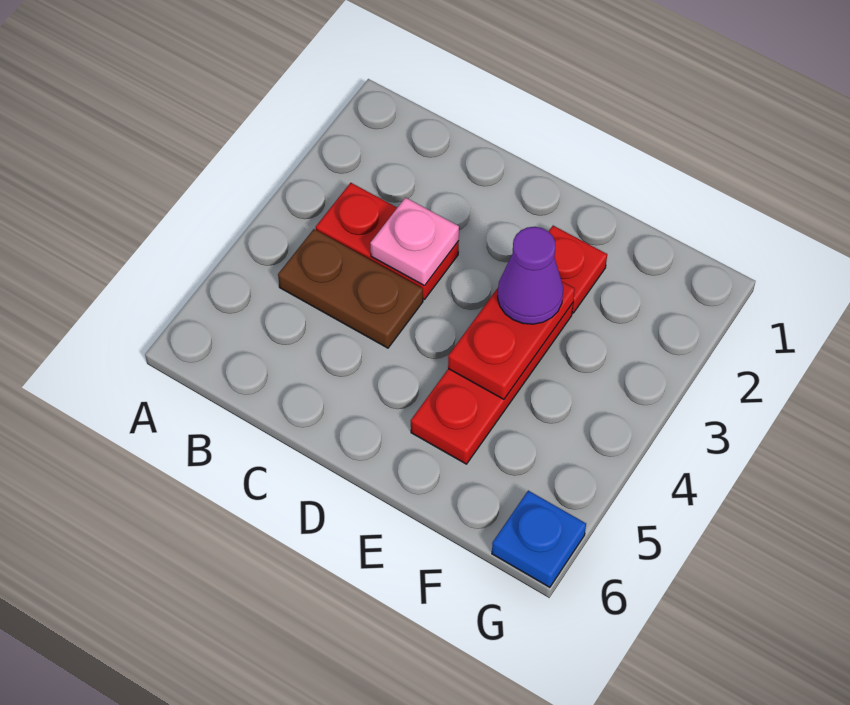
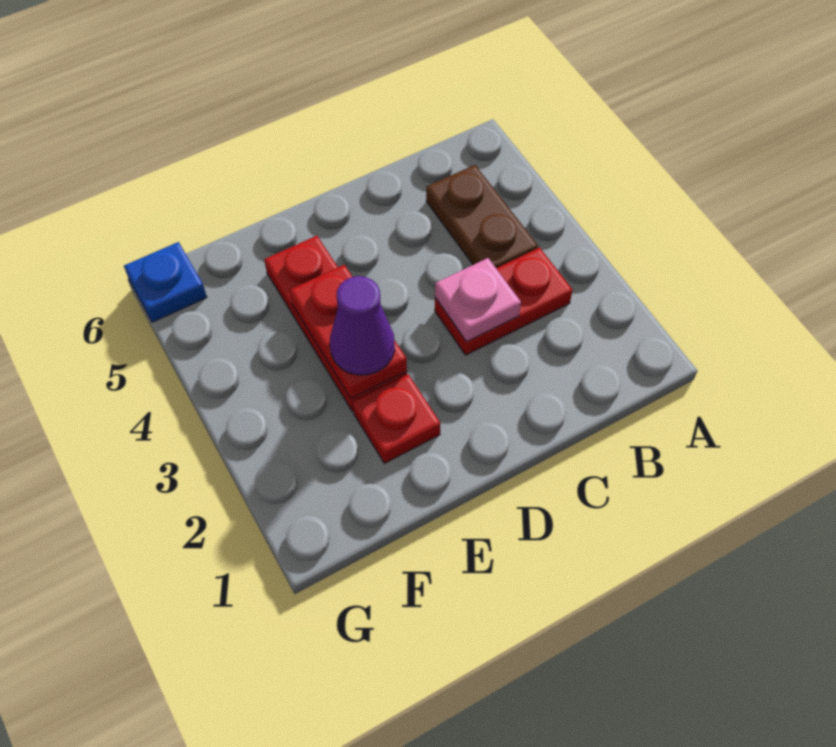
brown 1x2 plate [278,229,423,348] -> brown 1x2 plate turned to [426,165,538,268]

